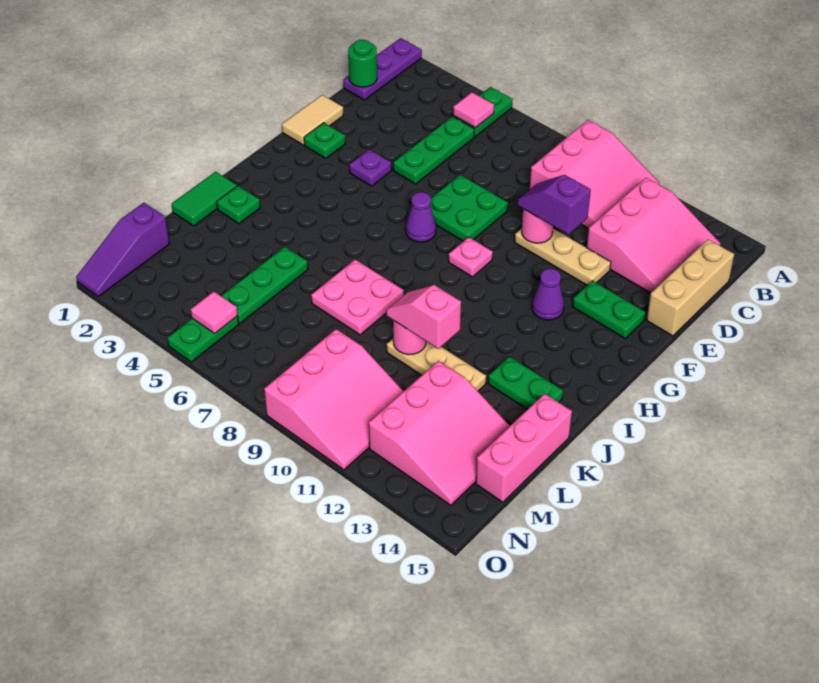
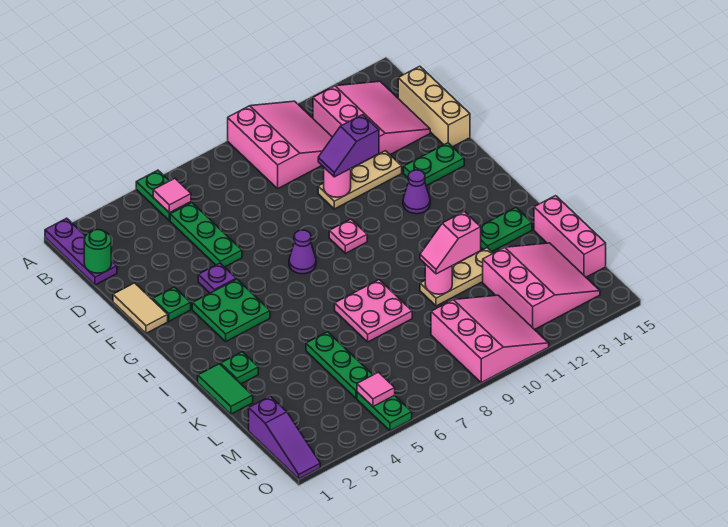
green 2x2 plate [431,175,508,241] -> green 2x2 plate moved to [192,279,270,341]

